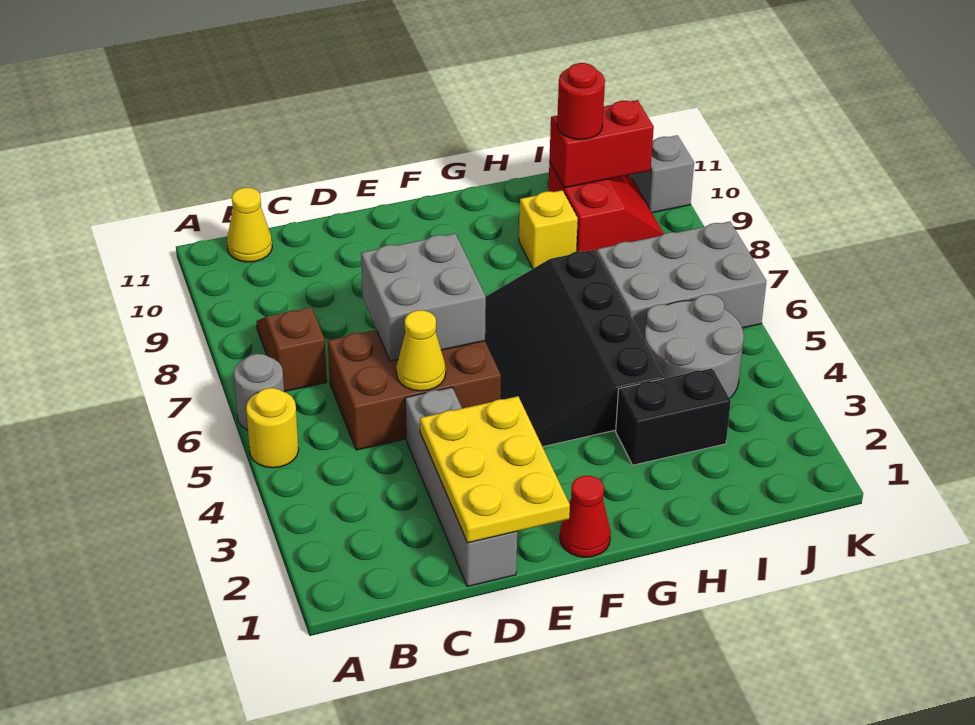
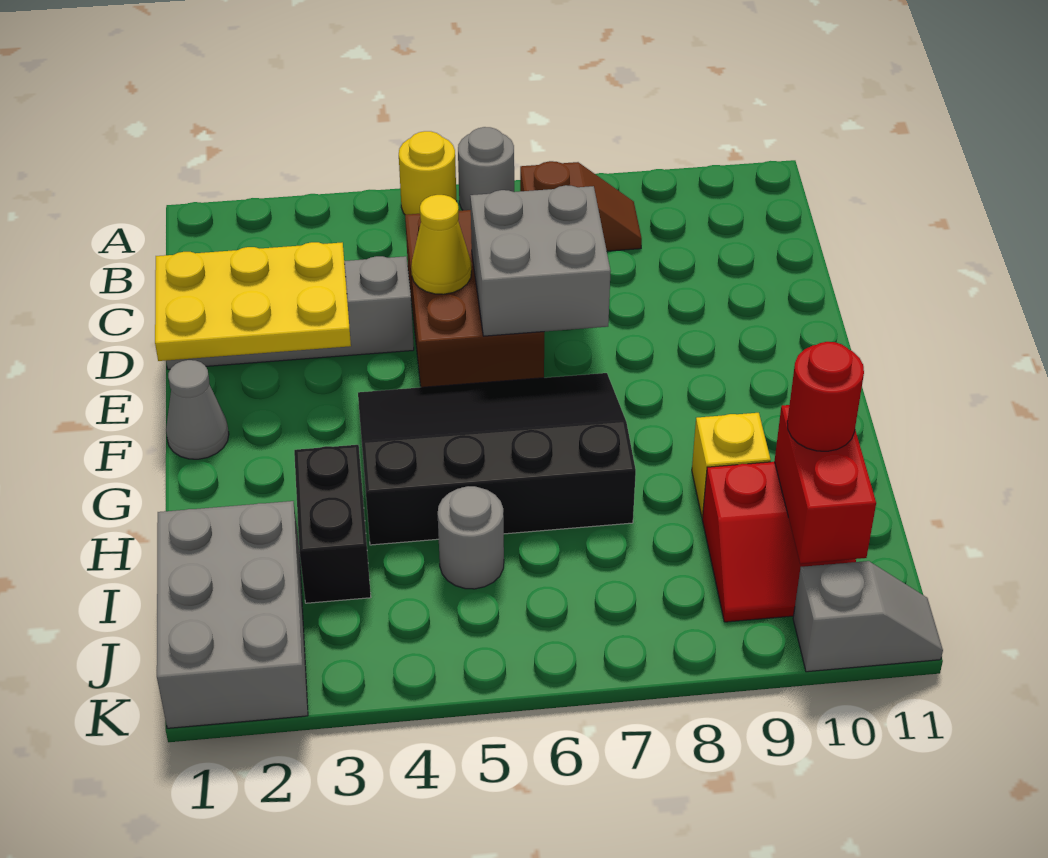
yellow 1x1 cone [227,188,272,262] -> none
red 1x1 cone [560,476,611,557] -> grey 1x1 cone [166,360,229,459]
grey 2x2 round brick [644,294,744,398] -> grey 1x1 round brick [438,486,504,589]
grey 2x3 brick [597,222,766,340] -> grey 2x3 brick moved to [157,501,308,728]

